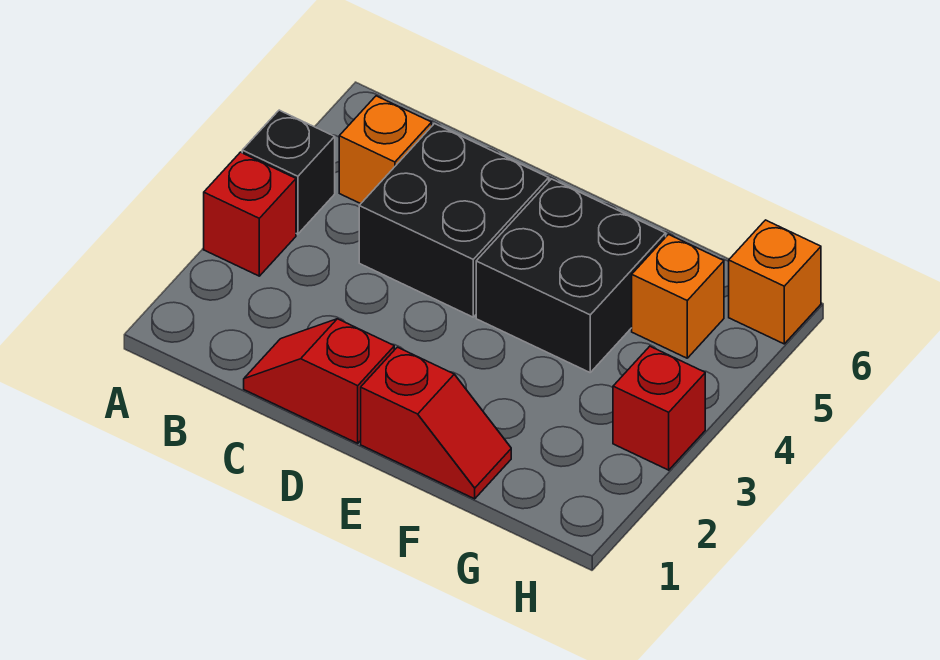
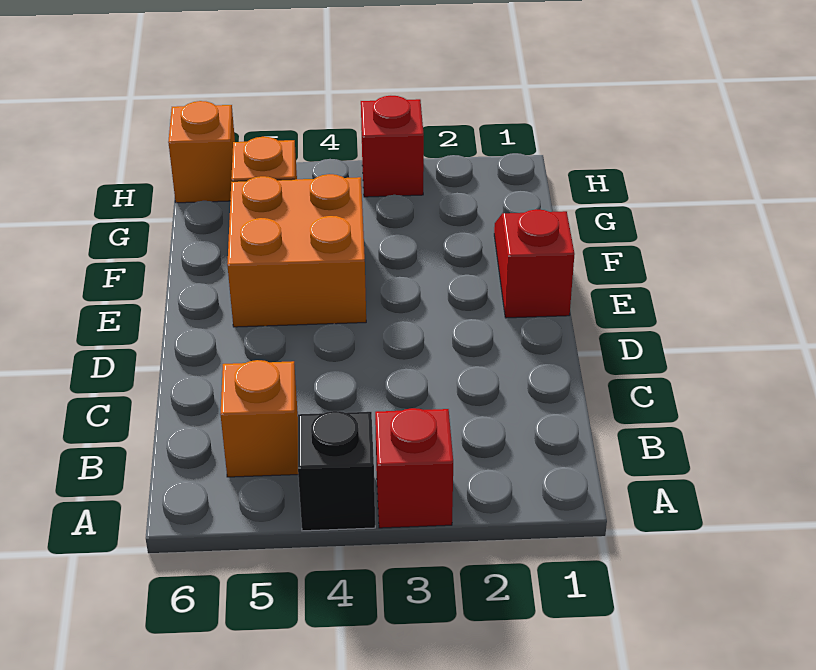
red 1x2 slope [244,319,394,443] -> none
black 2x2 brick [359,124,549,317] -> none
black 2x2 brick [476,179,666,372] -> orange 2x2 brick [227,174,366,327]

